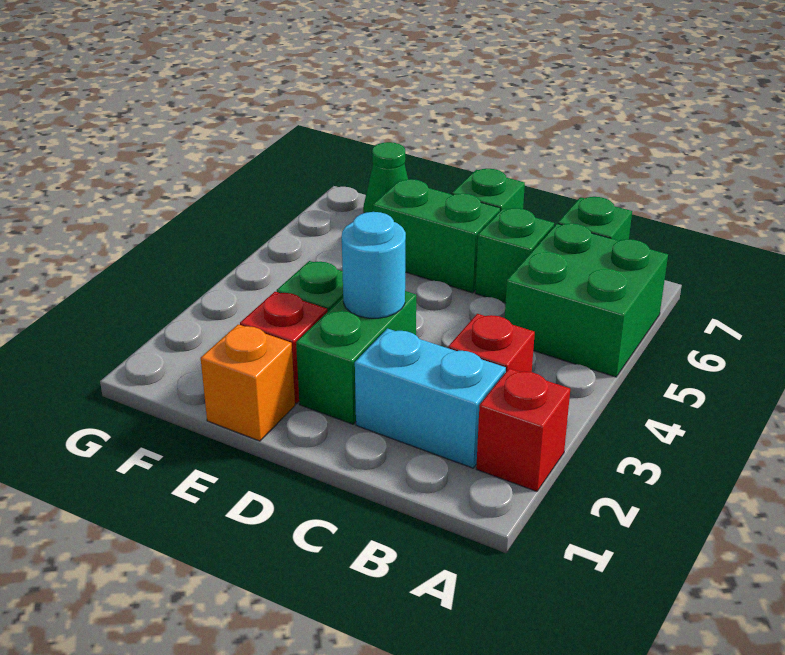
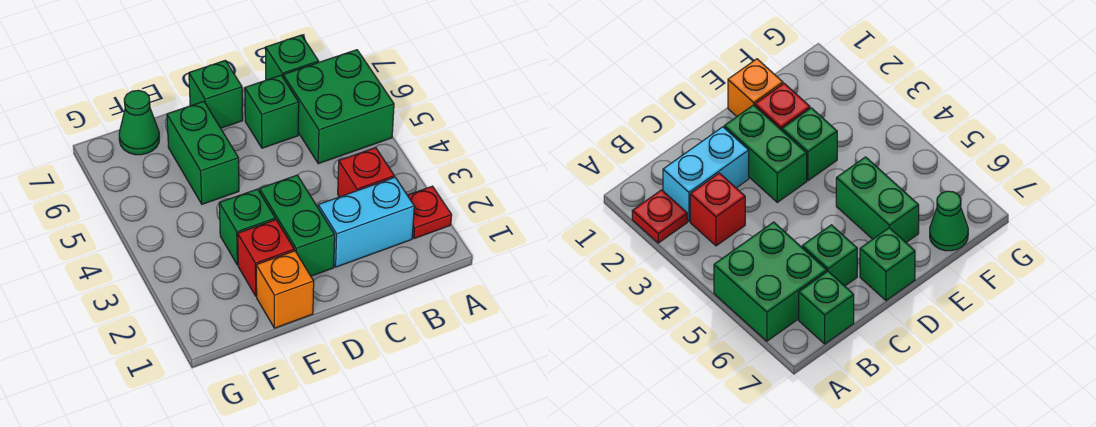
red 1x1 brick [476,369,570,491] -> red 1x1 plate [408,186,452,239]
cyan 1x1 round brick [342,212,406,318] -> none
green 1x2 brick [373,179,500,293] -> green 1x2 brick turned to [167,101,239,204]

